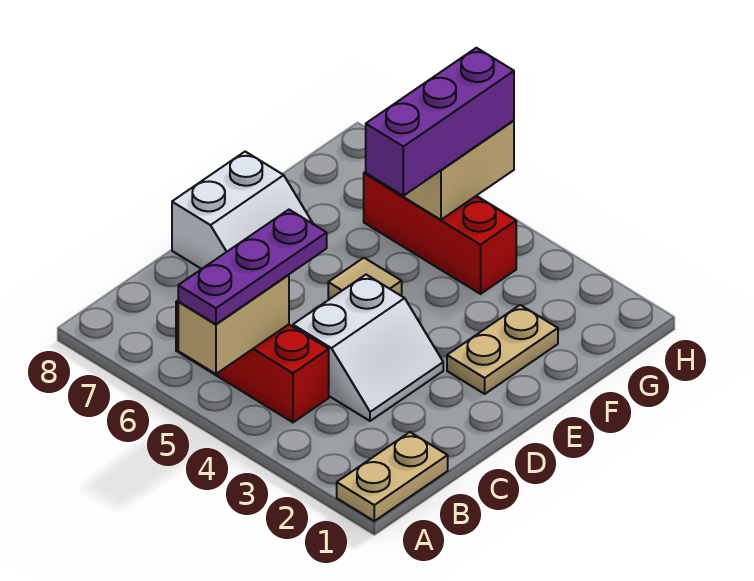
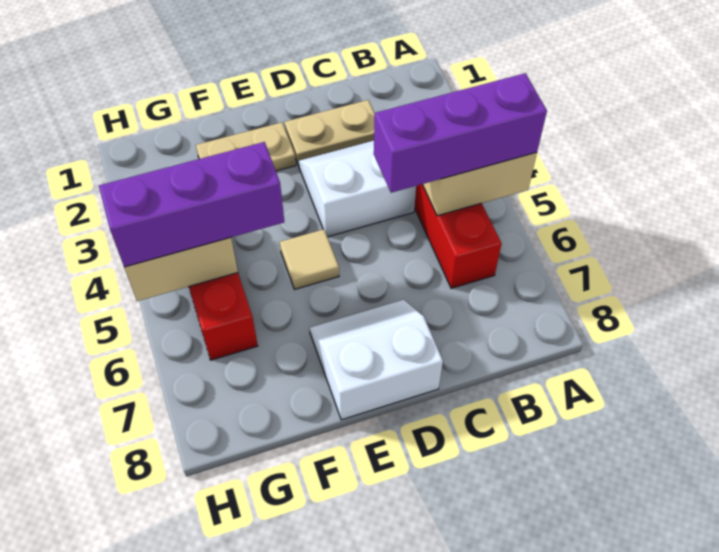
tan 1x2 plate [337,432,448,521] -> tan 1x2 plate moved to [285,100,375,165]
purple 1x3 plate [178,210,327,324] -> purple 1x3 brick [374,73,547,193]

